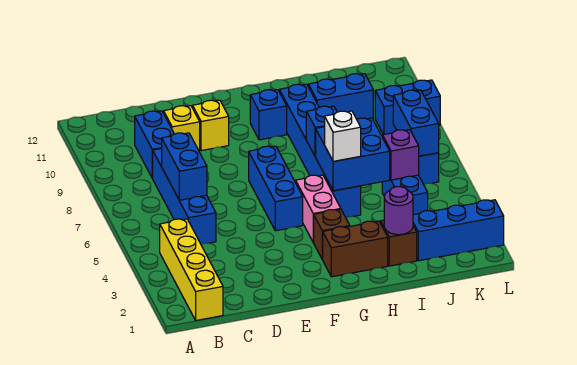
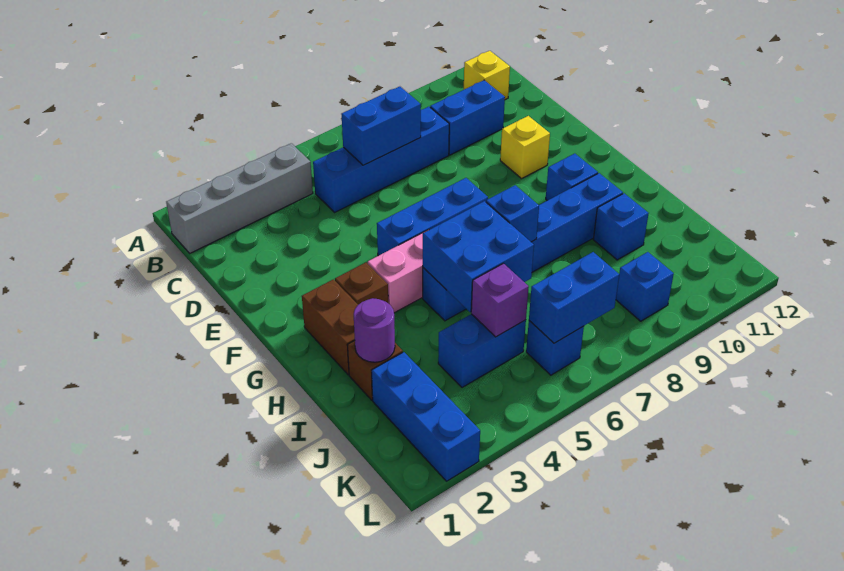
yellow 1x4 brick [160,219,223,320] -> grey 1x4 brick [166,143,313,253]
yellow 1x1 brick [164,106,200,151] -> yellow 1x1 brick moved to [464,51,510,100]
white 1x1 brick [325,111,361,161] -> none
blue 1x2 brick [308,74,373,119] -> blue 1x1 brick [593,193,649,260]
blue 1x2 brick [375,80,440,135] -> blue 1x1 brick [616,252,674,321]

